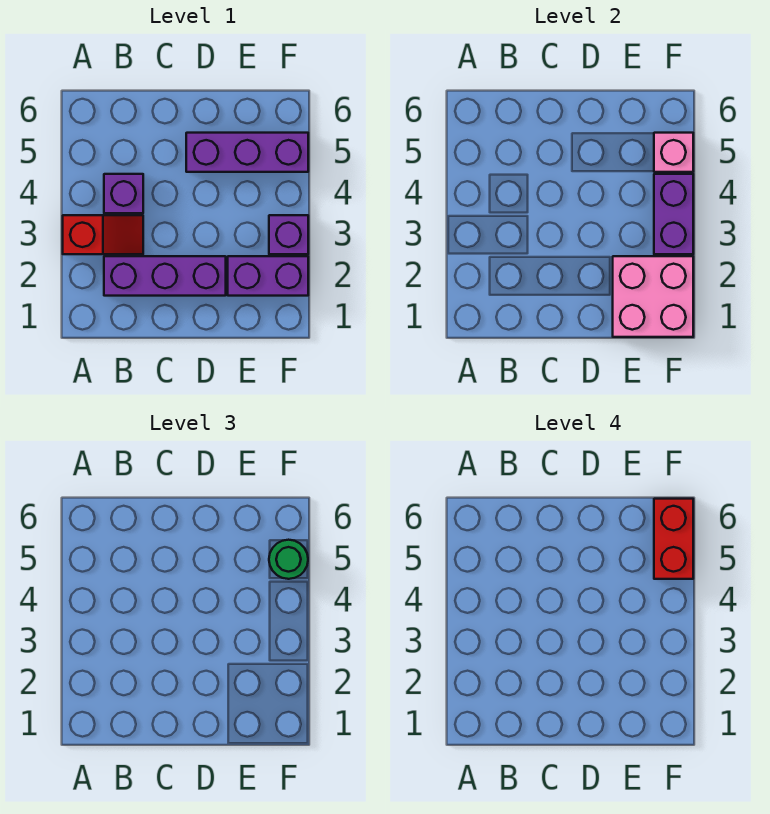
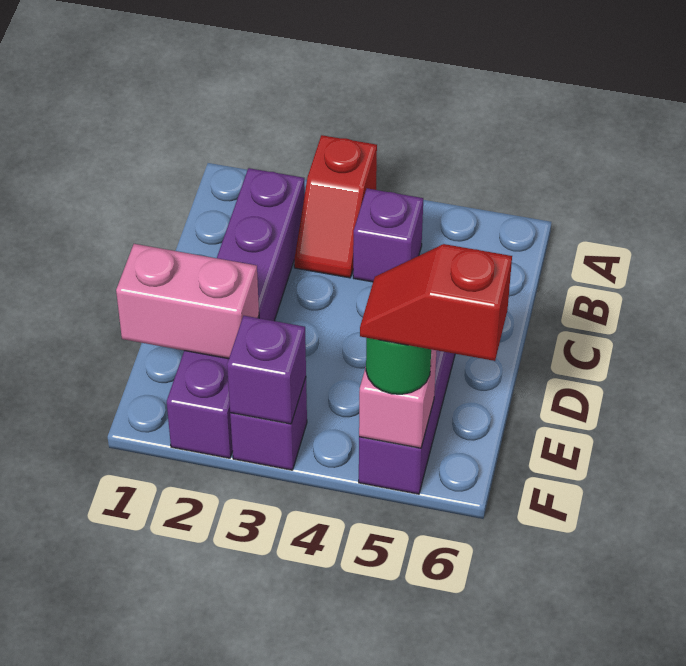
pink 2x2 brick [613,256,693,337] -> pink 1x2 brick [116,244,259,359]
purple 1x2 brick [654,174,693,254] -> purple 1x1 brick [227,316,306,424]
red 1x2 brick [654,499,693,579] -> red 1x2 slope [360,244,512,361]

